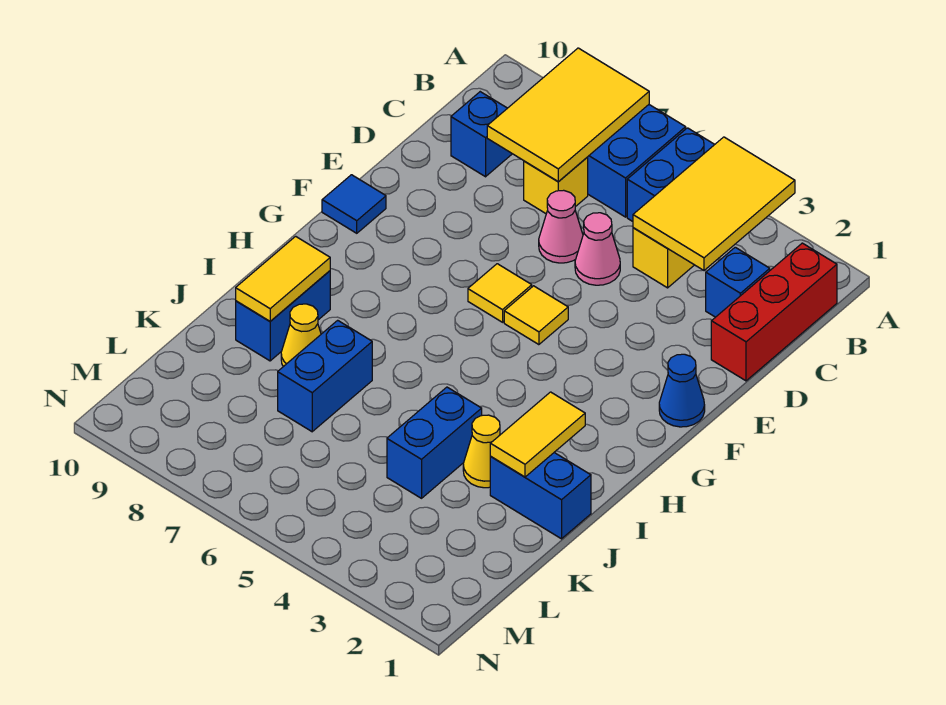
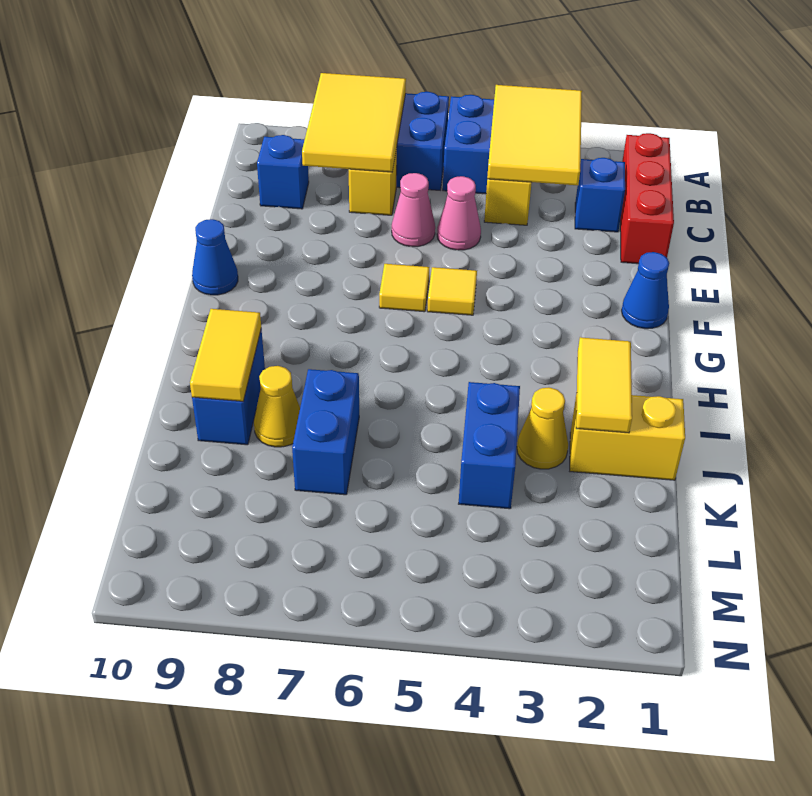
blue 1x1 tile [322,175,386,233] -> blue 1x1 cone [192,219,238,295]
blue 1x2 brick [490,453,591,539] -> yellow 1x2 brick [570,393,685,480]

